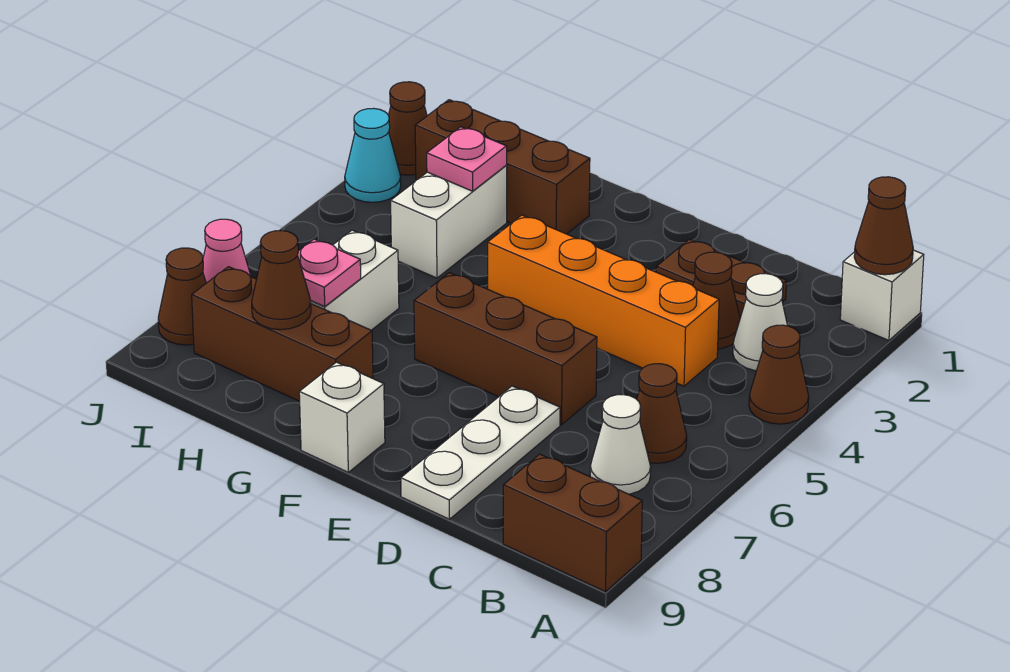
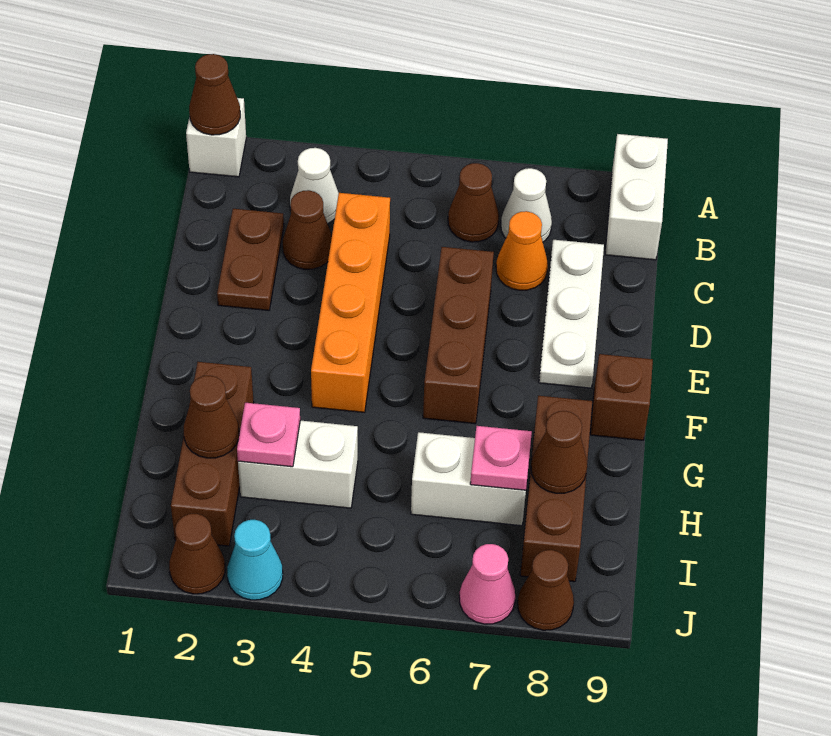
brown 1x1 cone [749,325,809,424] -> brown 1x1 cone moved to [184,376,239,458]
brown 1x2 brick [503,454,642,592] -> white 1x2 brick [605,134,668,260]
none -> orange 1x1 cone [496,211,548,290]
white 1x3 plate [401,386,560,519] -> white 1x3 plate turned to [539,240,604,388]
white 1x1 brick [299,362,385,472] -> brown 1x1 brick [590,354,653,440]

